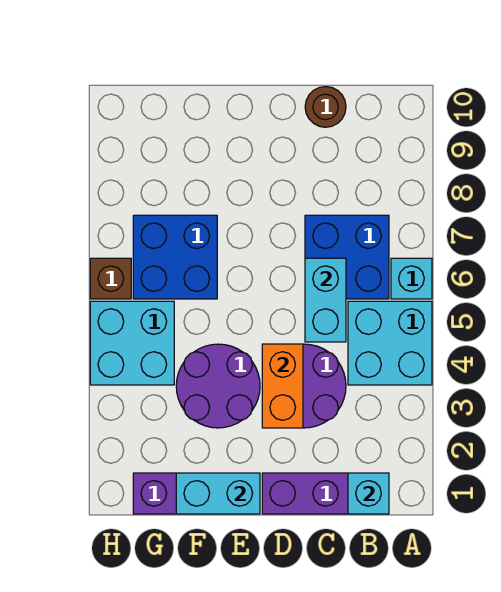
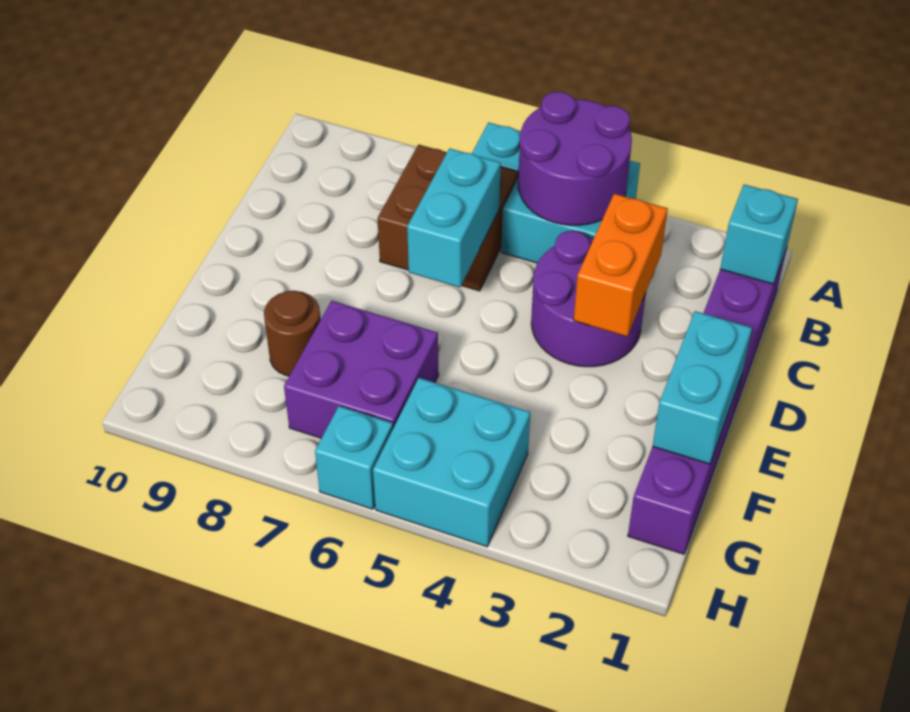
blue 2x2 brick [305,215,389,299] -> brown 2x2 brick [378,145,518,291]
cyan 1x2 brick [305,258,346,342] -> cyan 1x2 brick turned to [407,148,501,287]
brown 1x1 round brick [305,87,346,127] -> brown 1x1 round brick moved to [264,291,321,376]
orange 1x2 brick [262,344,303,428] -> orange 1x2 brick turned to [574,194,668,336]
purple 2x2 round brick [176,344,260,428] -> purple 2x2 round brick moved to [518,92,632,225]
blue 2x2 brick [133,215,217,299] -> purple 2x2 brick [284,301,439,438]
brown 1x1 brick [90,258,131,299] -> cyan 1x1 brick [315,406,393,509]

